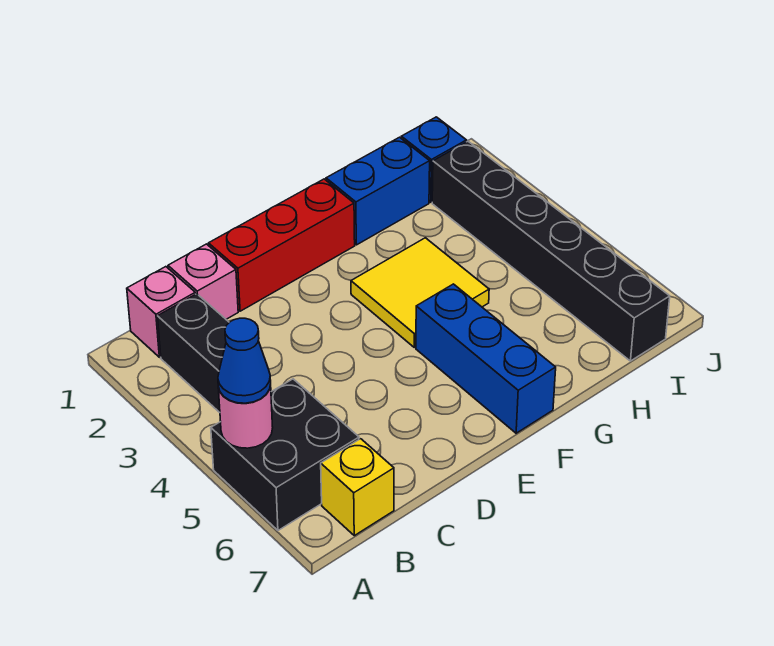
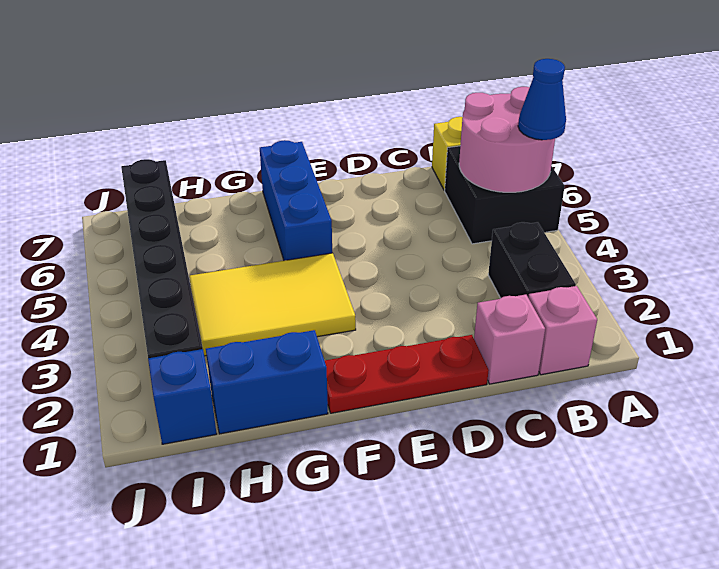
pink 1x1 round brick [218,385,273,448] -> pink 2x2 round brick [459,87,555,192]
red 1x3 brick [208,179,355,311] -> red 1x3 plate [325,335,489,413]
yellow 2x2 tile [351,238,489,347] -> yellow 2x3 tile [189,253,356,356]

